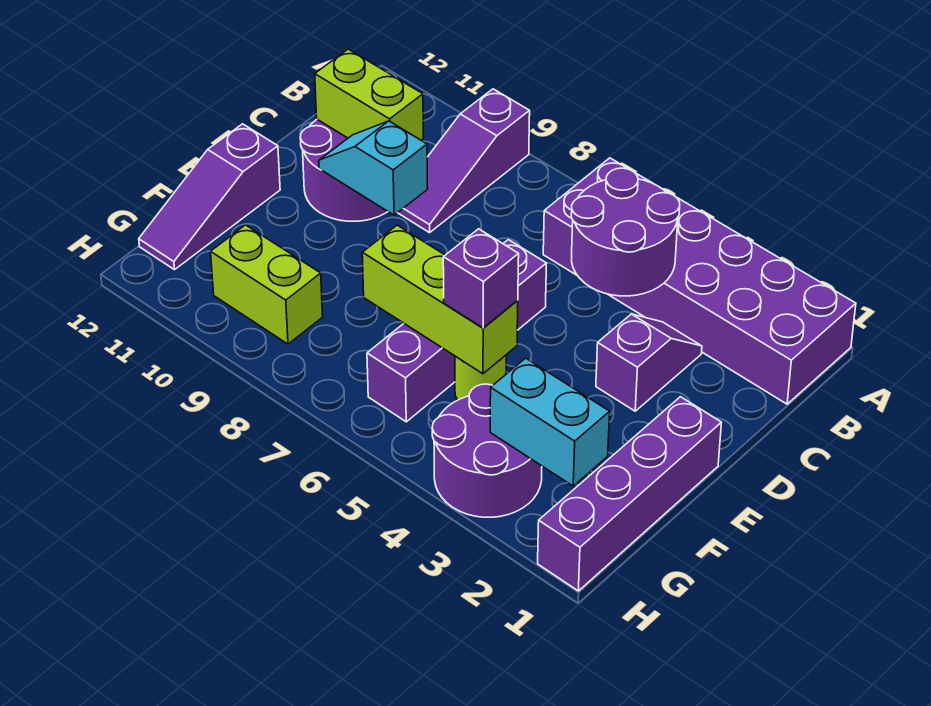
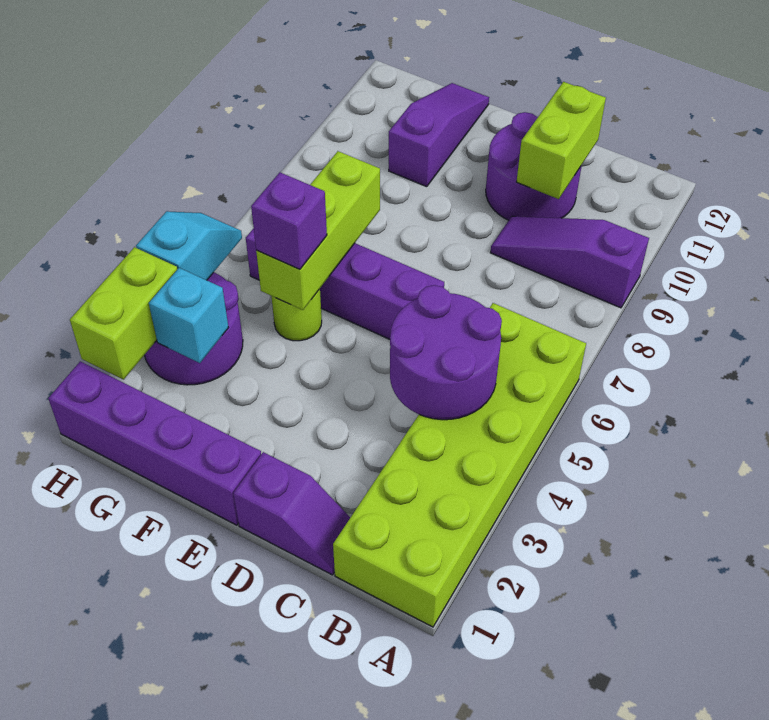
purple 2x6 brick [543,158,856,404] -> lime 2x6 brick [333,303,586,627]
purple 1x2 slope [596,314,702,411] -> purple 1x2 slope moved to [233,452,350,575]
cyan 1x2 slope [319,121,428,215] -> cyan 1x2 slope moved to [136,211,242,280]
purple 1x3 slope [139,124,280,270] -> purple 1x3 slope turned to [389,83,489,187]
cyan 1x2 brick [490,358,610,486] -> cyan 1x1 brick [149,268,229,363]
lime 1x2 brick [211,225,323,344] -> lime 1x2 brick moved to [70,247,177,380]

